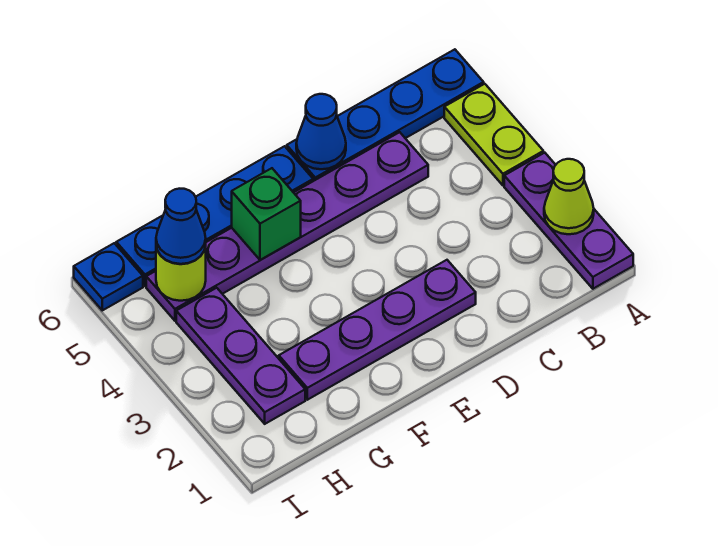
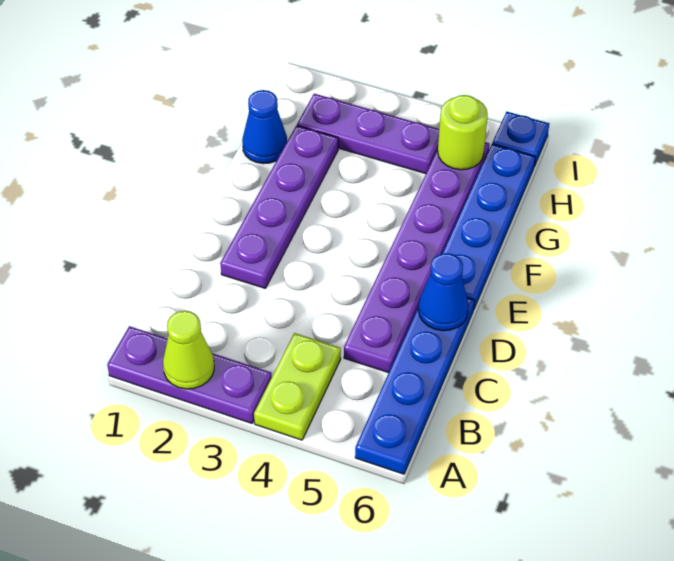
lime 1x2 plate [444,84,543,185] -> lime 1x2 plate turned to [254,333,341,440]
green 1x1 brick [232,168,301,260] -> none
blue 1x1 cone [156,189,206,264] -> blue 1x1 cone moved to [242,90,287,164]

